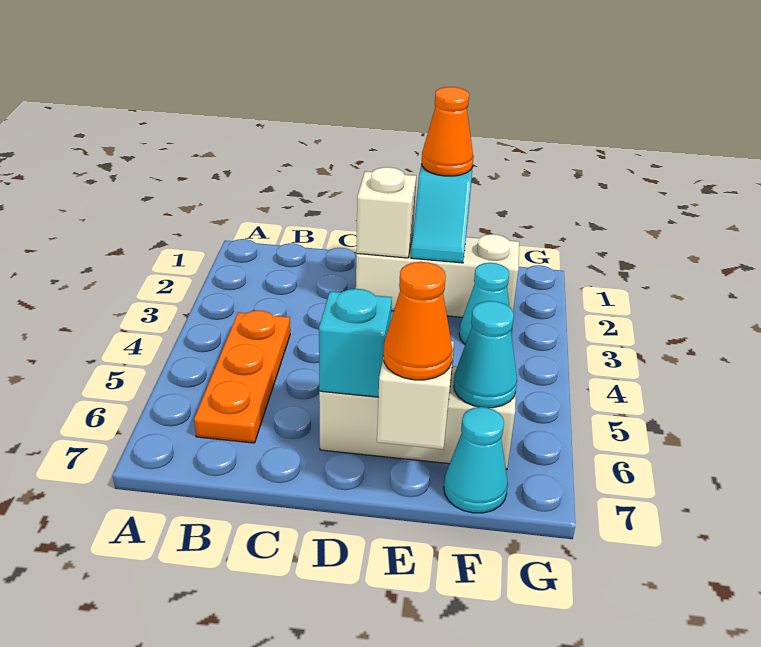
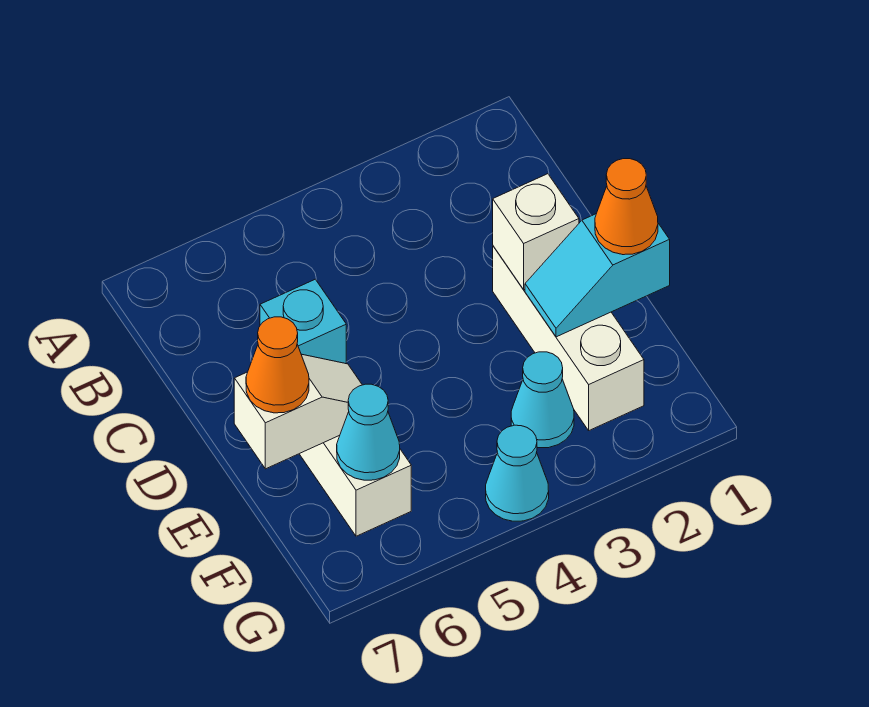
orange 1x3 plate [194,310,290,443] -> none
cyan 1x1 cone [444,407,508,513] -> cyan 1x1 cone moved to [486,425,549,521]

